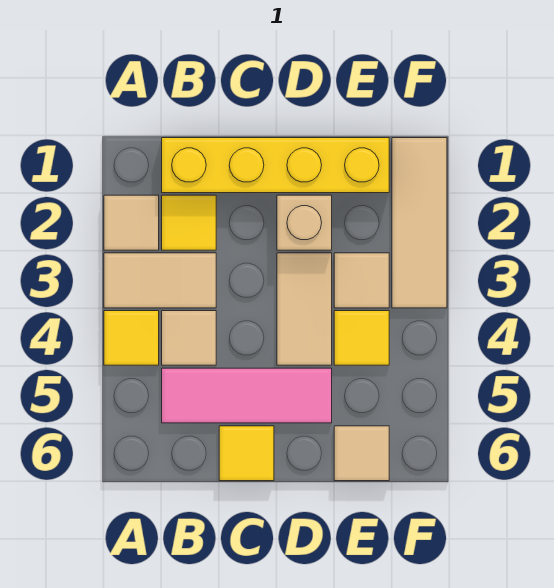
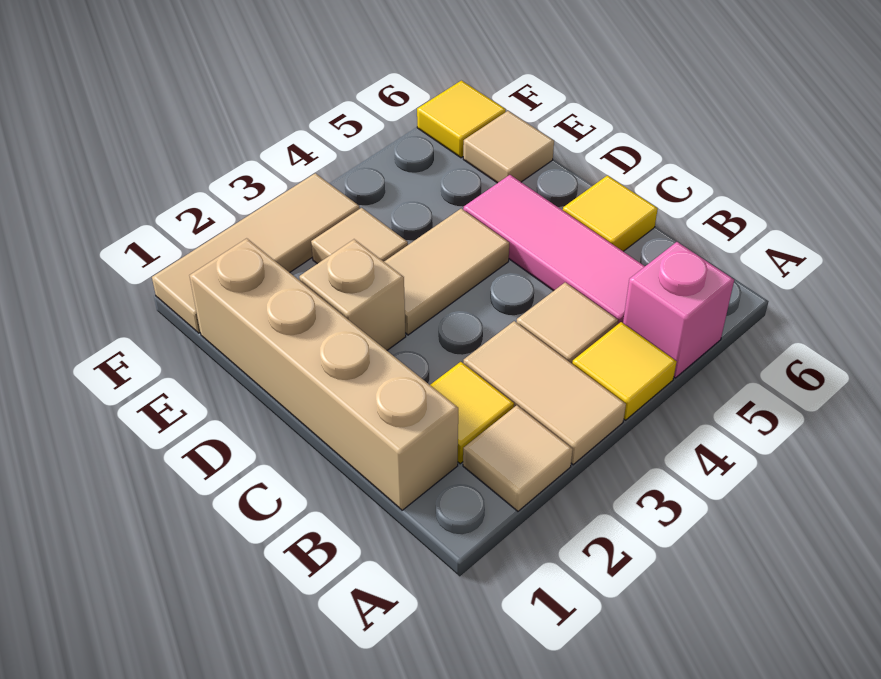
none -> pink 1x1 brick [623,242,734,378]
yellow 1x4 brick [162,138,389,193] -> tan 1x4 brick [189,238,458,510]
yellow 1x1 tile [334,311,389,365] -> yellow 1x1 tile moved to [417,80,506,158]

